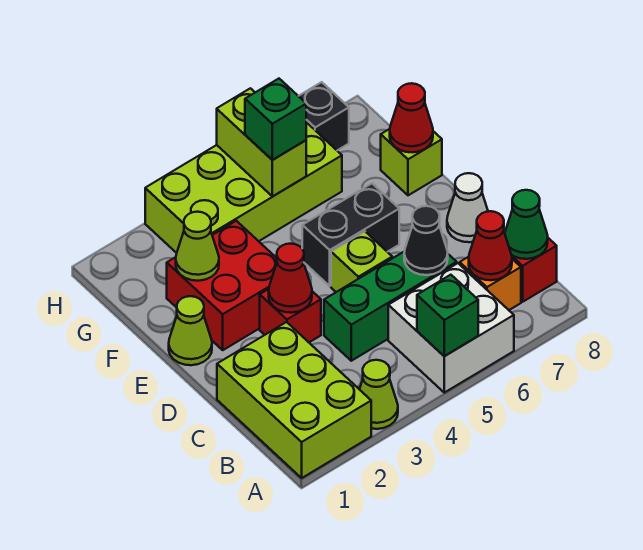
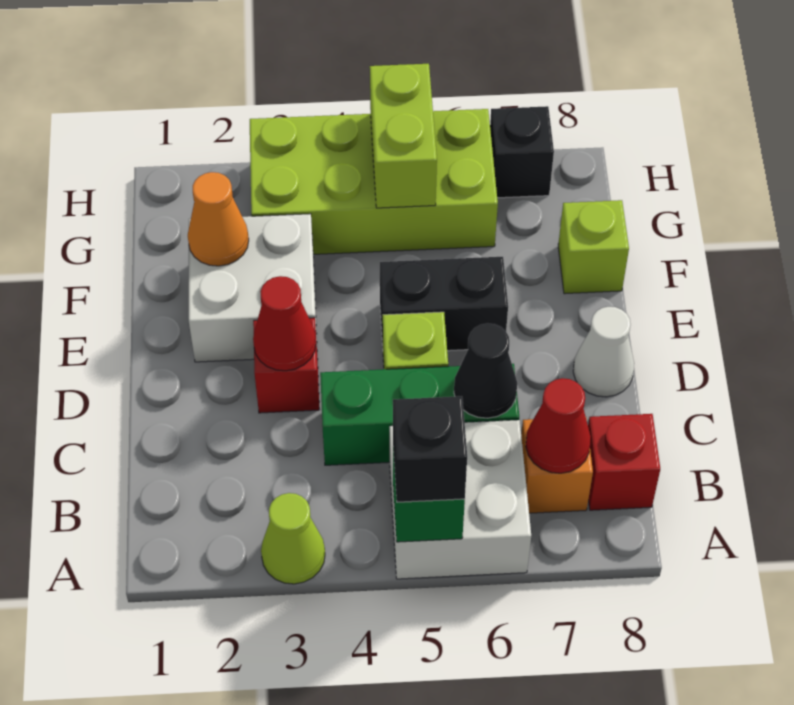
lime 2x3 brick [217,322,371,478] -> none
none -> black 1x1 brick [393,396,467,502]
green 1x1 cone [505,190,548,259] -> none
lime 1x1 cone [169,296,212,365] -> none
red 2x2 brick [167,221,277,350] -> white 2x2 brick [189,214,317,362]
lime 1x1 cone [176,212,219,281] -> orange 1x1 cone [188,172,249,266]
red 1x1 cone [390,83,433,152] -> none
green 1x1 brick [245,79,306,160] -> none

